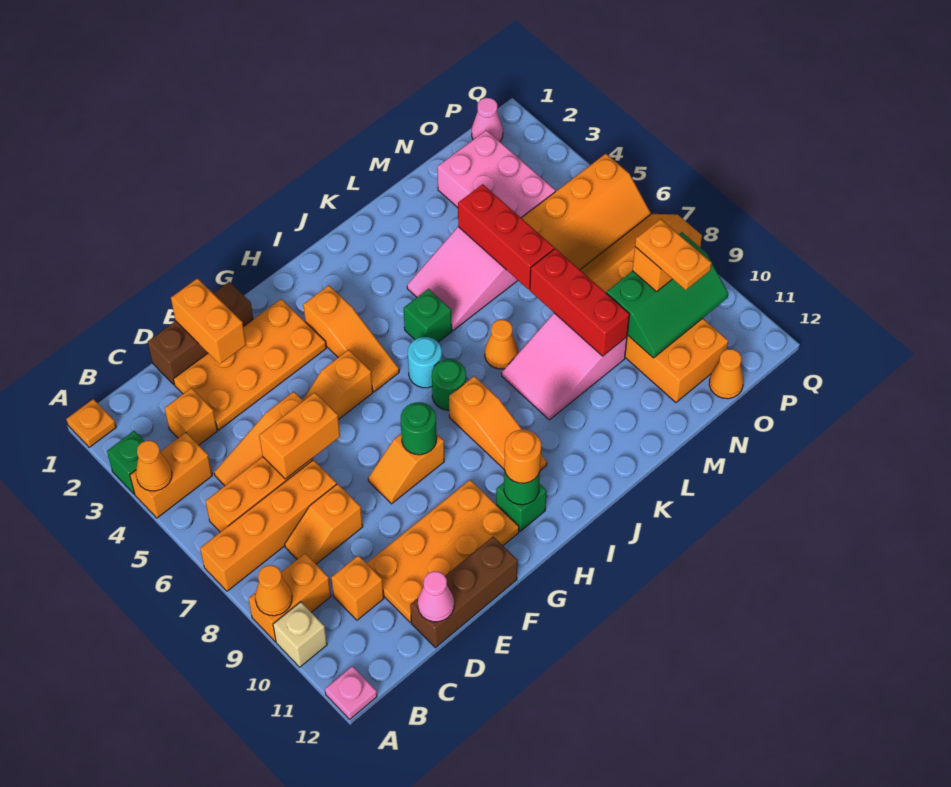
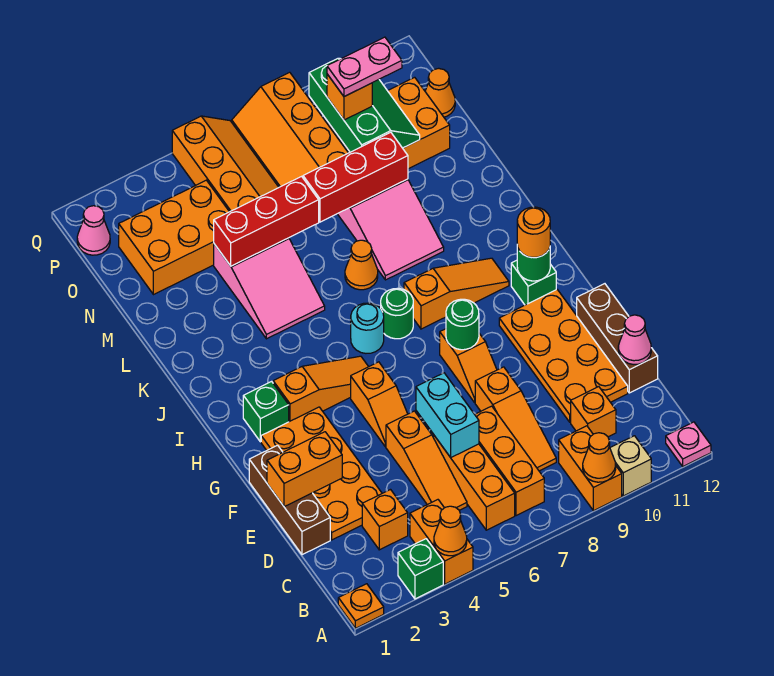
orange 1x4 brick [200,460,337,591] -> orange 1x3 brick [475,406,544,516]
orange 1x2 slope [285,484,363,564] -> orange 1x3 slope [475,367,556,471]
orange 1x2 brick [259,392,340,479] -> cyan 1x2 brick [416,373,479,457]
green 1x1 brick [404,289,452,342] -> green 1x1 brick moved to [243,381,289,442]
pink 2x3 brick [437,130,555,218] -> orange 2x3 brick [119,180,229,295]
orange 1x2 plate [635,219,712,290] -> pink 1x2 plate [327,37,402,96]

